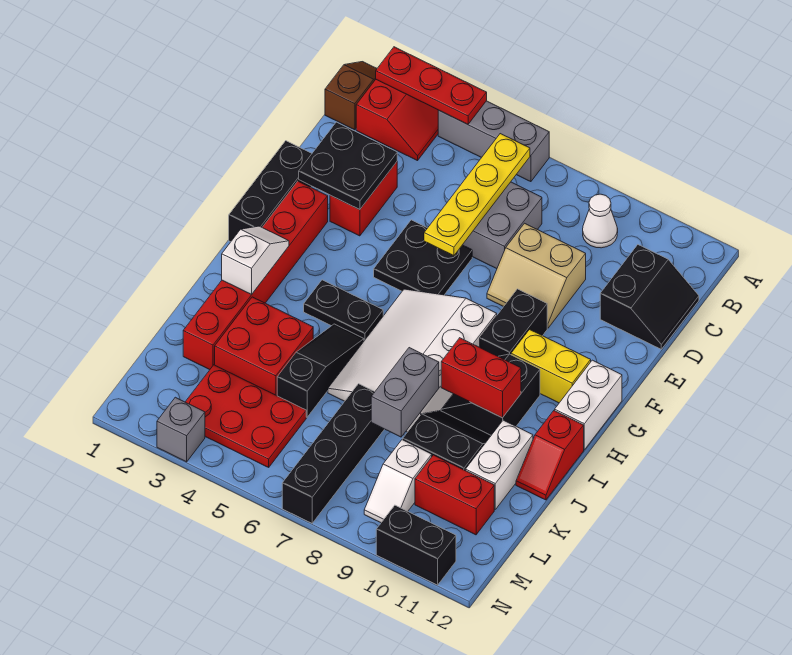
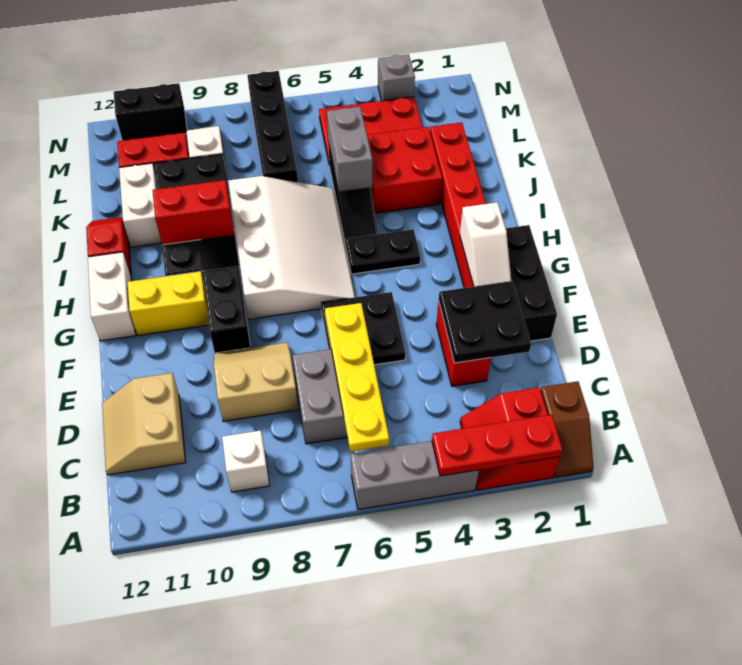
white 1x1 cone [583,194,618,248] -> white 1x1 brick [222,431,270,492]
black 2x2 slope [600,245,699,349] -> tan 2x2 slope [102,373,186,475]
white 1x2 slope [222,226,289,294] -> white 1x2 slope moved to [460,202,511,286]
grey 1x2 brick [371,348,439,437] -> grey 1x2 brick moved to [327,107,373,192]

